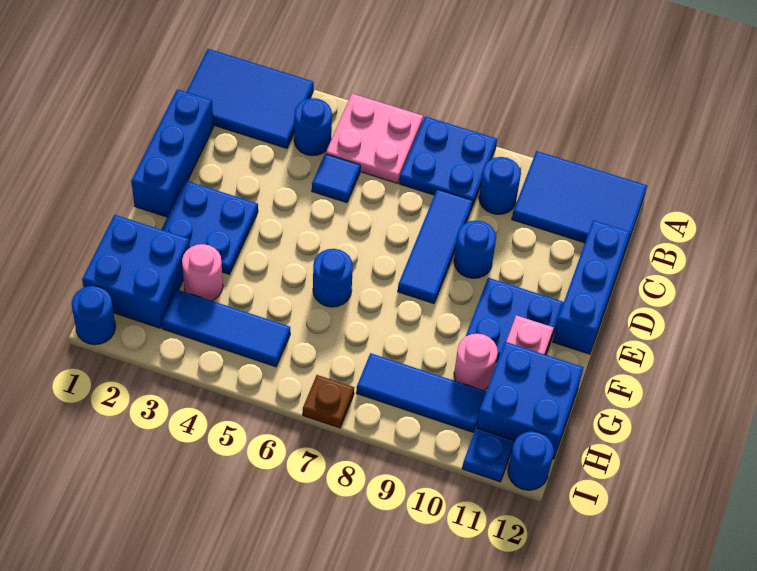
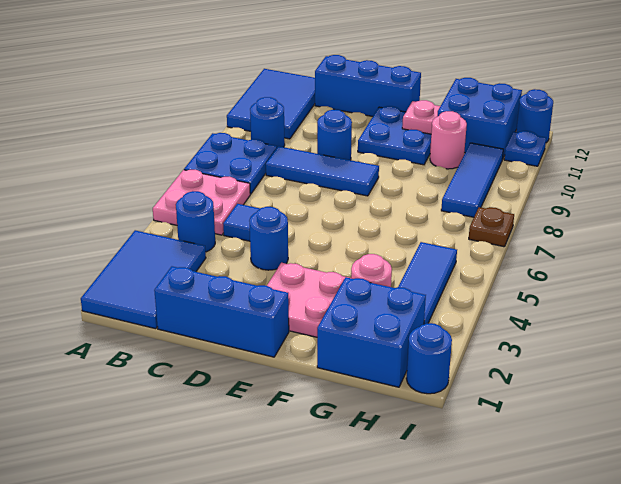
blue 2x2 plate [161,180,258,274] -> pink 2x2 plate [267,263,349,337]
blue 1x1 round brick [313,249,353,307] -> blue 1x1 round brick moved to [249,207,288,270]

